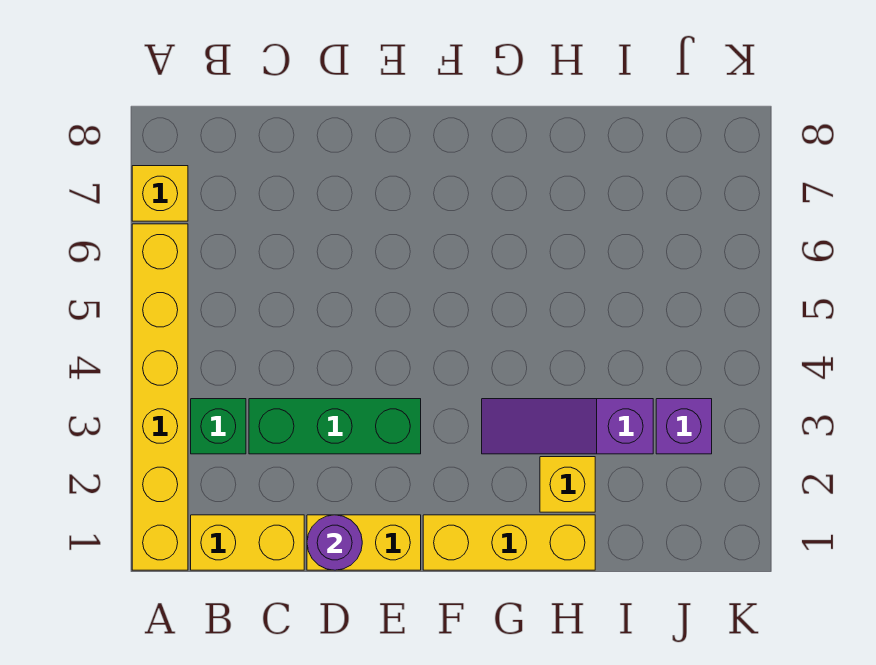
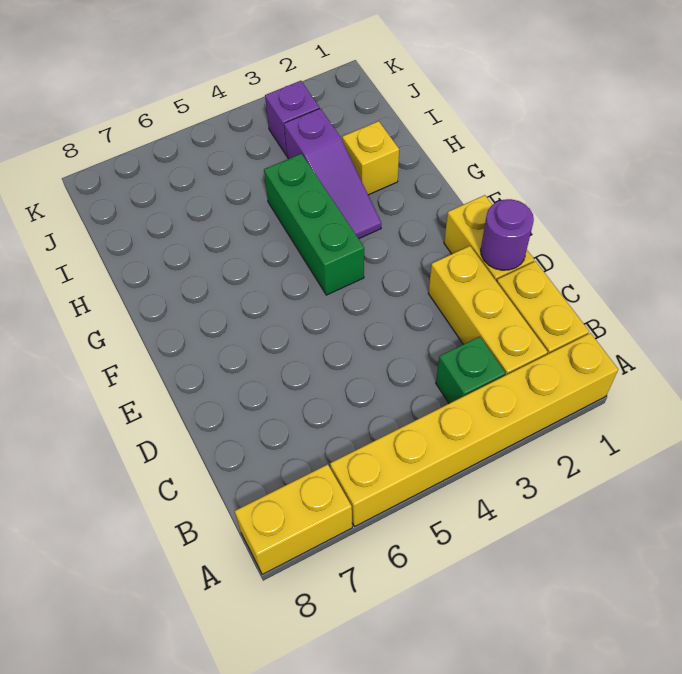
yellow 1x1 brick [132,166,188,221] -> yellow 1x2 brick [235,464,352,575]
green 1x3 brick [249,399,421,454] -> green 1x3 brick moved to [264,154,364,295]
yellow 1x3 brick [423,515,595,570] -> yellow 1x3 brick moved to [428,246,548,375]

